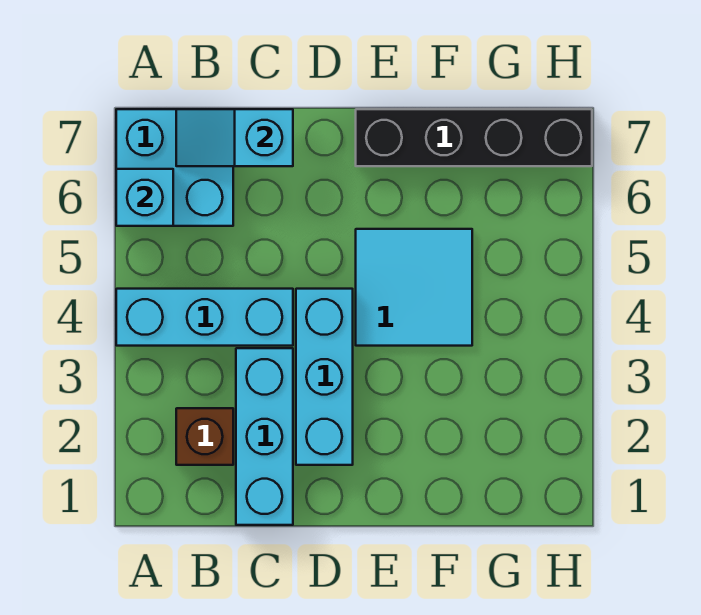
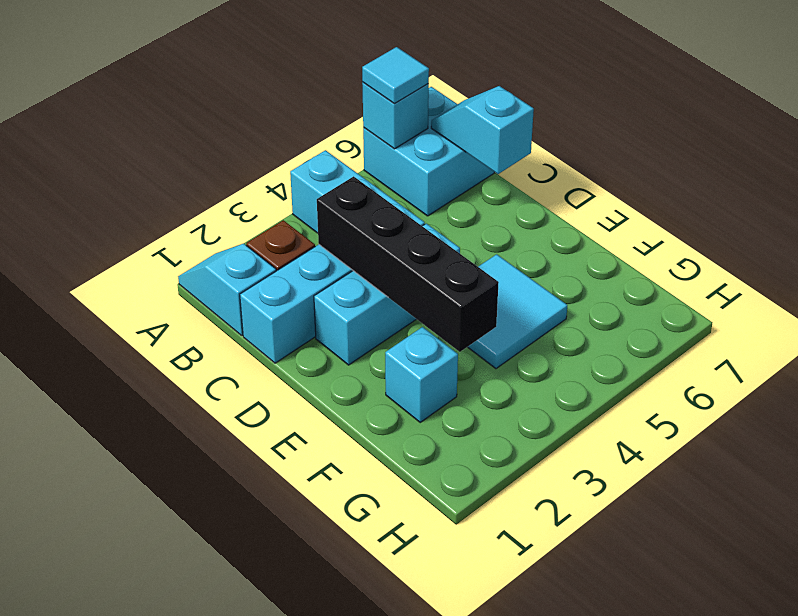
none -> cyan 1x2 slope [178,243,276,335]
none -> cyan 1x1 tile [362,47,429,104]
black 1x4 brick [356,109,592,166] -> black 1x4 brick moved to [317,176,499,352]
none -> cyan 1x1 brick [385,327,458,422]

